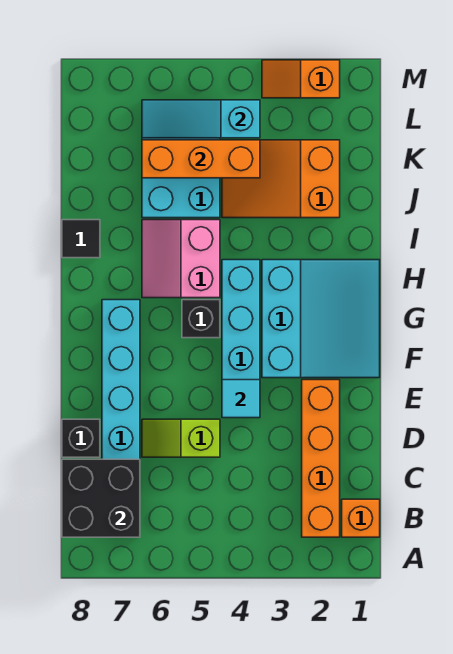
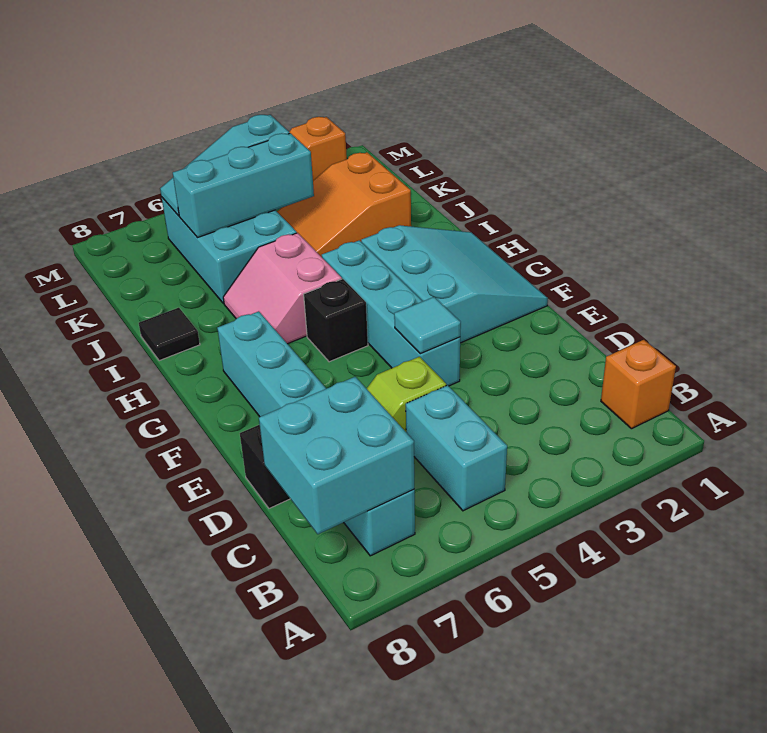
orange 1x4 brick [302,380,340,537] -> none
none -> cyan 1x2 brick [406,385,507,511]
black 2x2 brick [62,459,140,537] -> cyan 2x2 brick [259,377,414,534]
orange 1x3 brick [142,140,260,178] -> cyan 1x3 brick [173,133,314,238]

